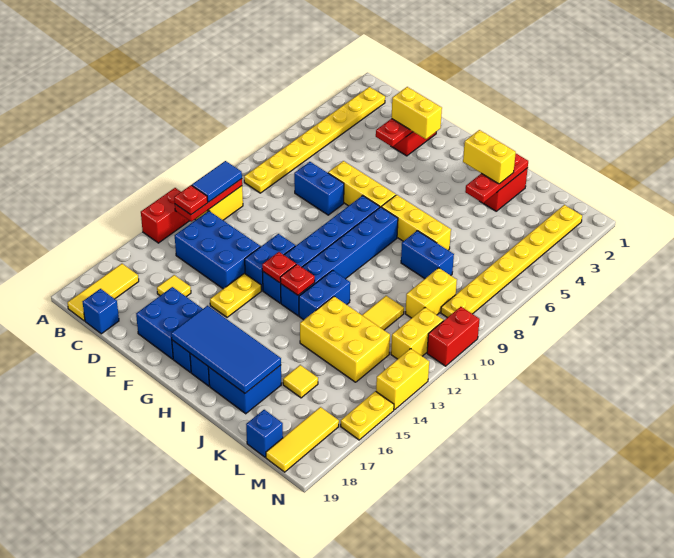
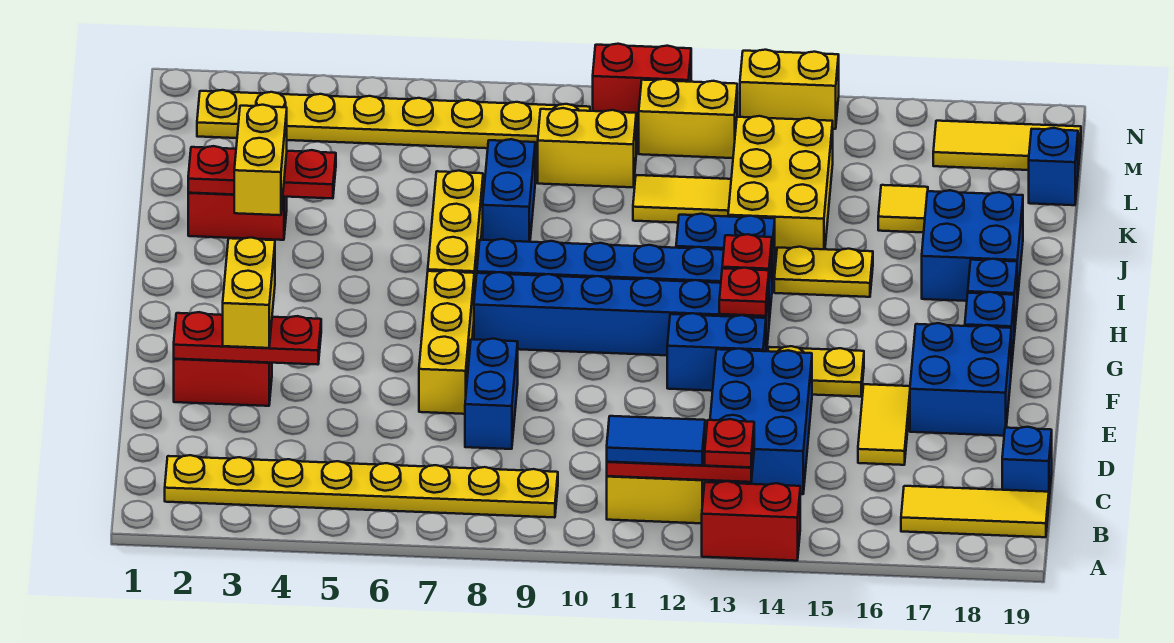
yellow 1x1 tile [157,275,191,297] -> yellow 1x2 tile [858,384,910,465]
blue 2x4 tile [171,306,281,393] -> none
yellow 1x2 plate [341,391,394,440] -> yellow 1x2 plate moved to [774,247,873,297]

